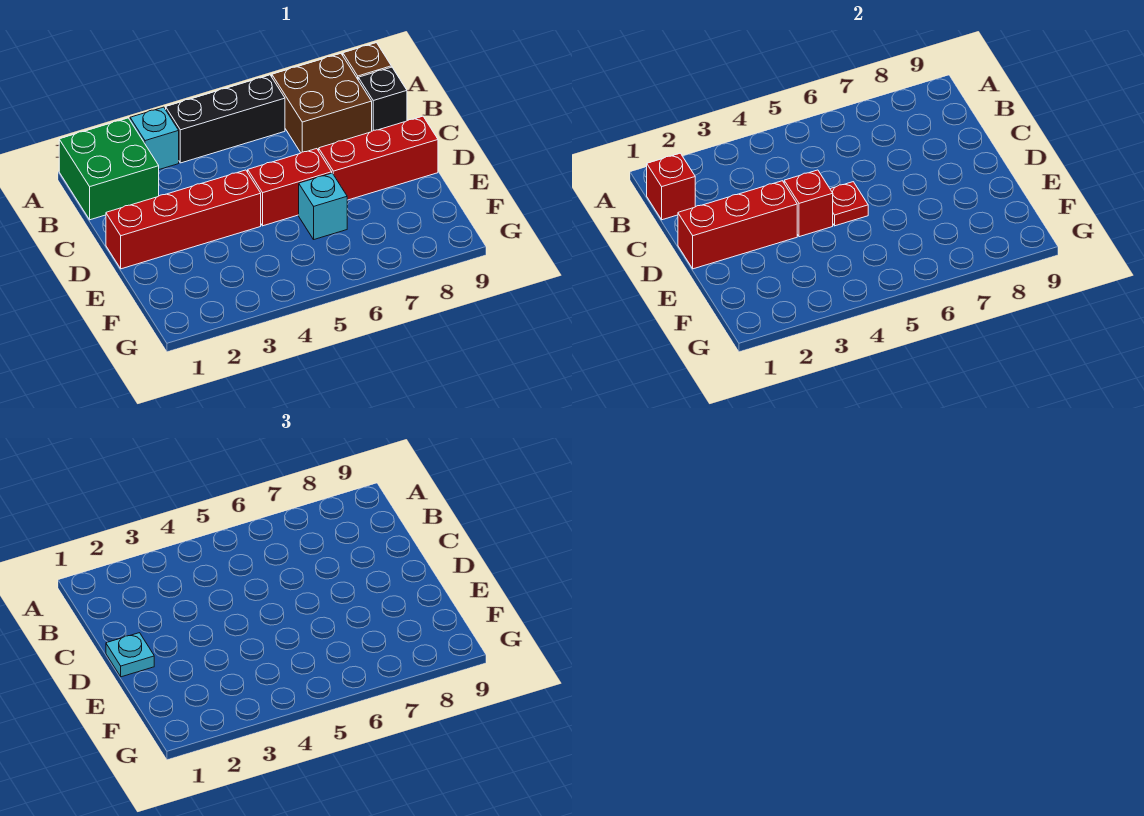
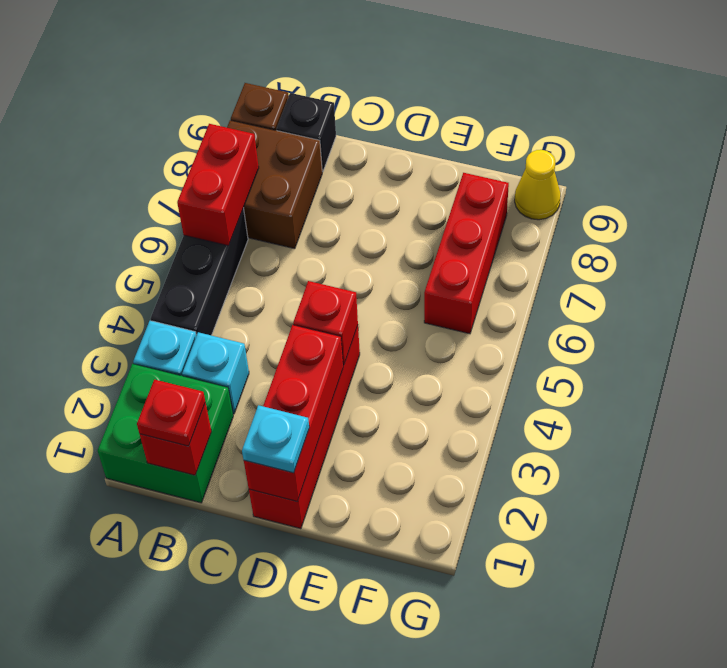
red 1x2 brick [248,149,332,226] -> red 1x2 brick moved to [177,124,259,246]
red 1x1 plate [830,182,868,226] -> red 1x1 plate moved to [137,379,205,446]
red 1x3 brick [318,116,438,200] -> red 1x3 brick moved to [424,173,509,334]
cyan 1x1 brick [299,173,347,239] -> cyan 1x1 brick moved to [182,332,249,414]
none -> yellow 1x1 cone [515,150,561,220]

